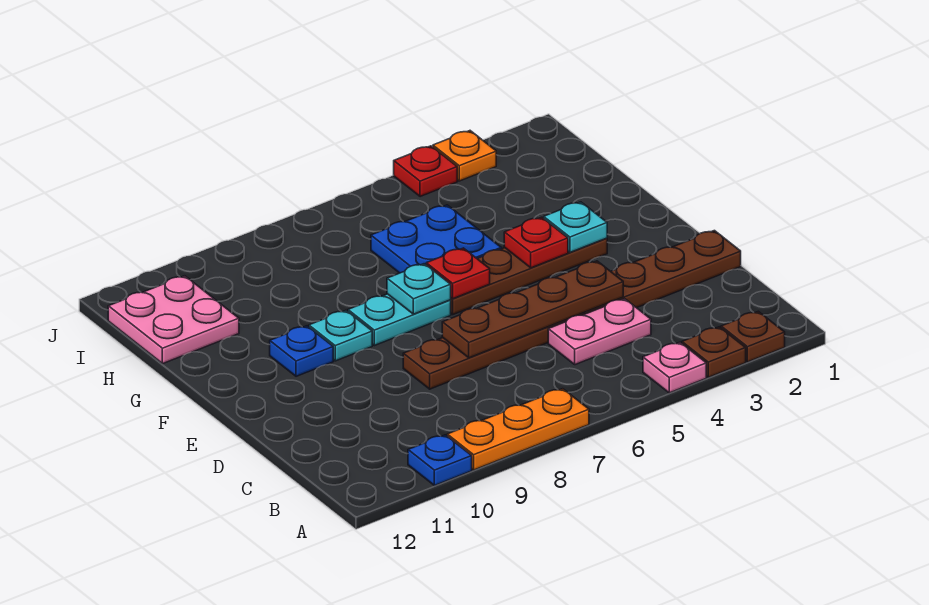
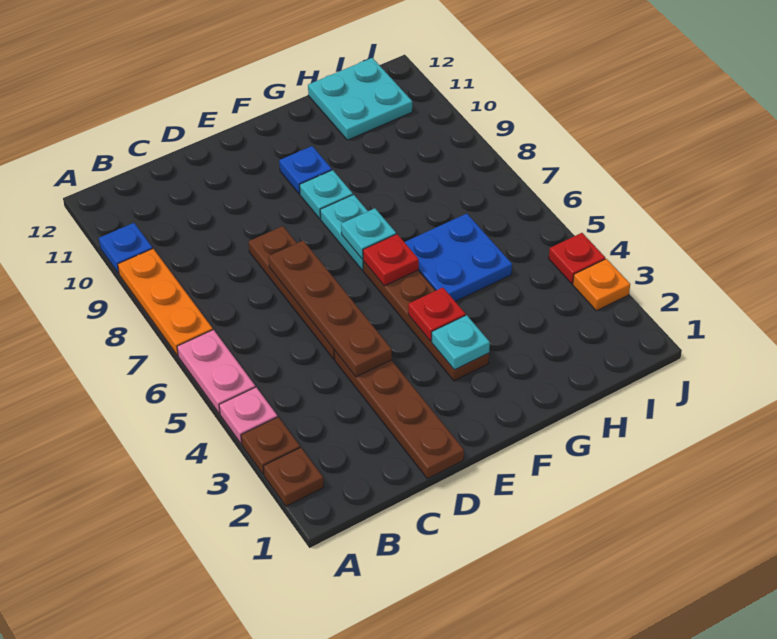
pink 1x2 plate [548,299,651,365] -> pink 1x2 plate moved to [177,330,255,414]
pink 2x2 plate [108,276,239,364] -> cyan 2x2 plate [308,58,412,140]

